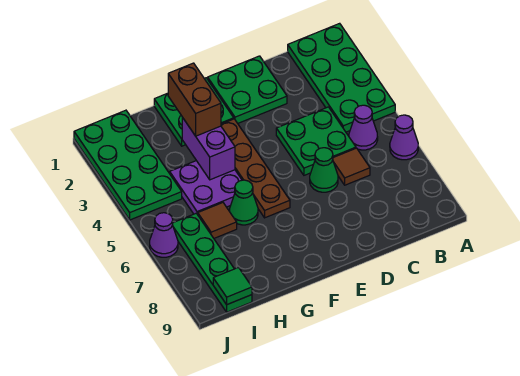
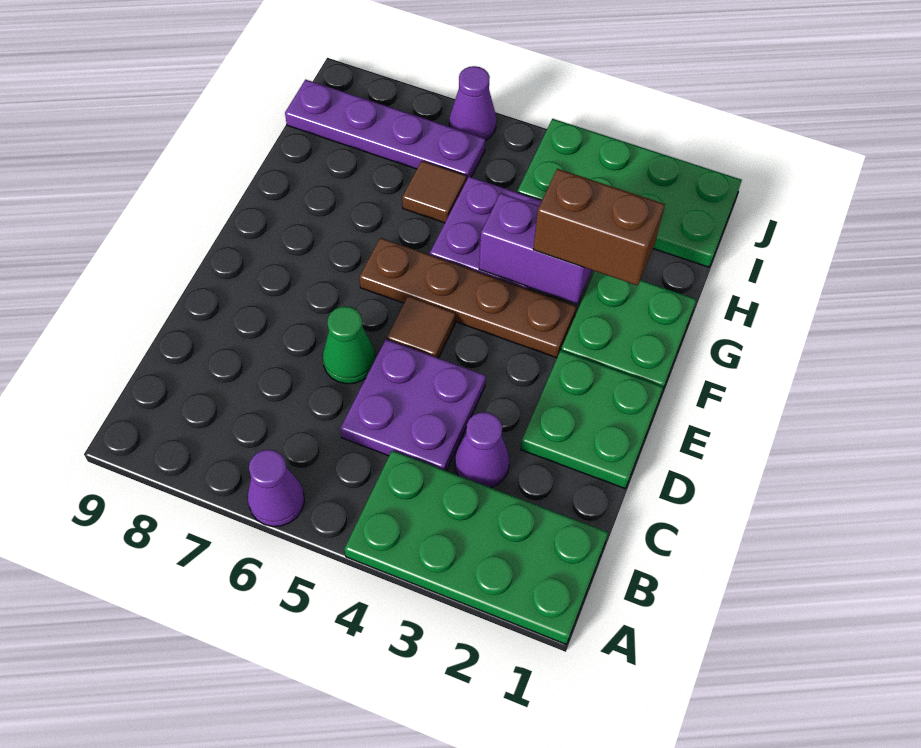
purple 1x1 cone [349,105,378,150] -> purple 1x1 cone moved to [455,412,510,488]
green 2x2 plate [276,107,356,175] -> purple 2x2 plate [340,339,486,471]
brown 1x1 tile [333,148,370,185] -> brown 1x1 tile moved to [387,296,455,358]
green 1x1 cone [230,180,258,225] -> none
green 1x4 plate [173,213,252,312] -> purple 1x4 plate [285,80,485,181]
green 1x1 tile [213,268,252,304] -> none

